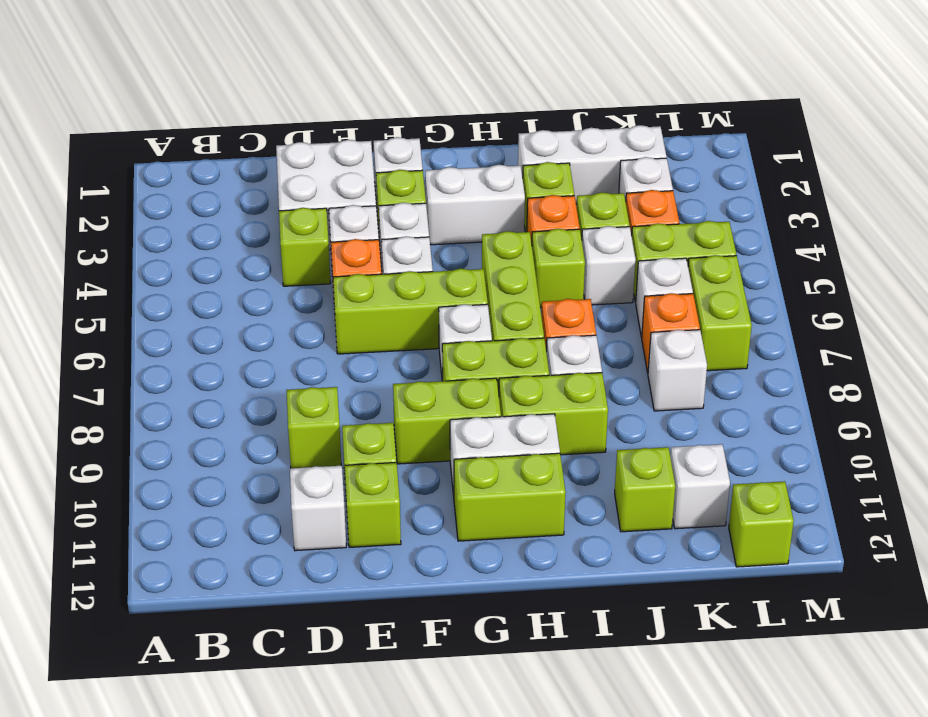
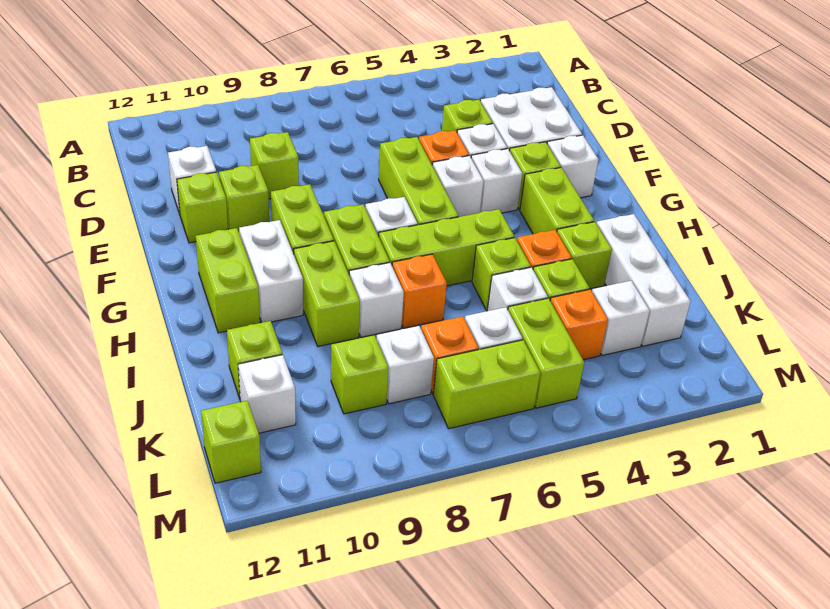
white 1x2 brick [425,165,525,245] -> lime 1x2 brick [520,167,594,234]
none -> lime 1x1 brick [331,335,389,414]

